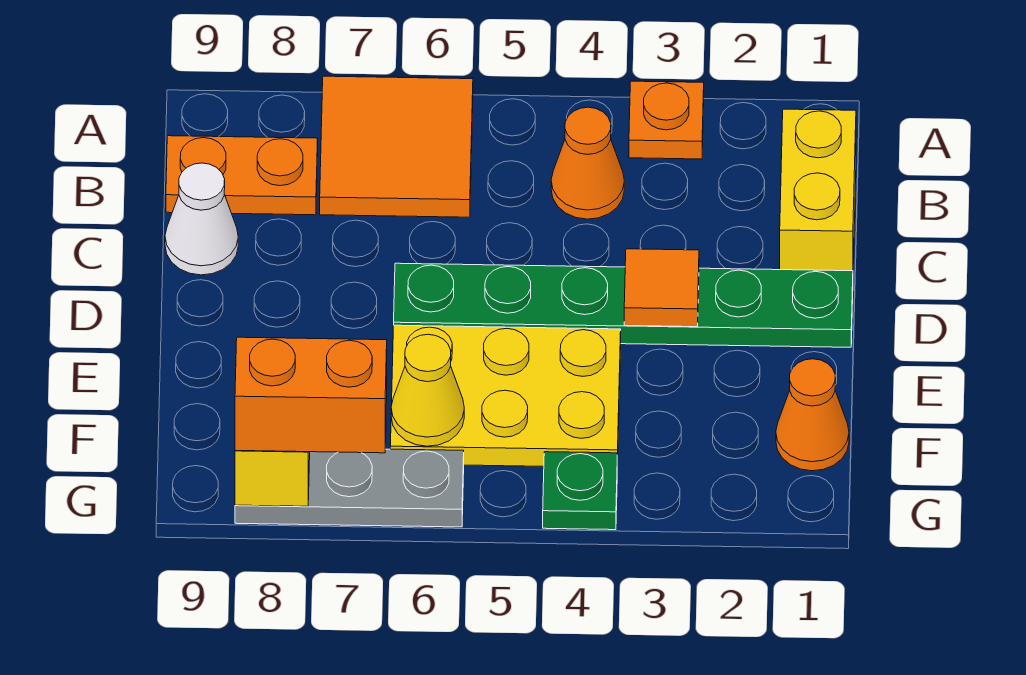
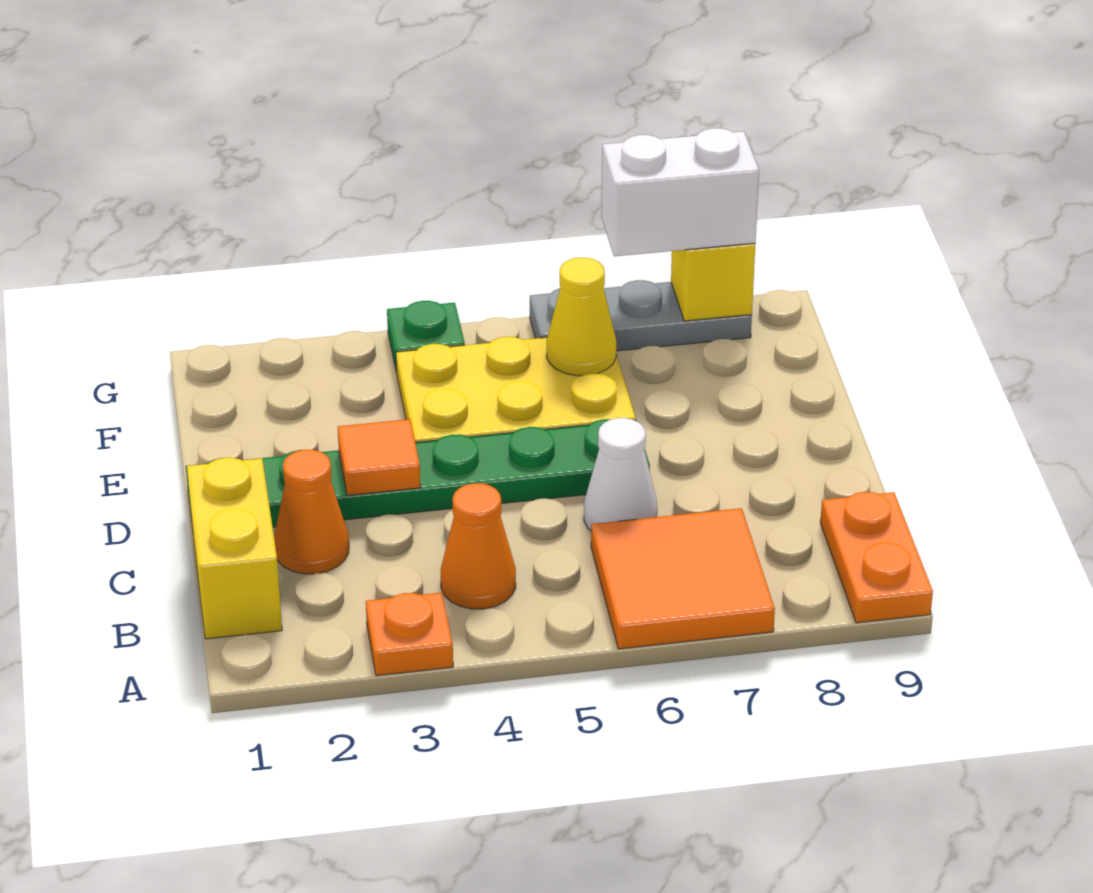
orange 1x2 plate [166,136,318,215] -> orange 1x2 plate turned to [820,492,933,623]
white 1x1 cone [165,163,238,275] -> white 1x1 cone moved to [584,418,657,531]
orange 1x1 cone [776,359,849,471] -> orange 1x1 cone moved to [274,450,349,574]
orange 1x2 brick [235,337,387,453] -> white 1x2 brick [601,128,759,256]

